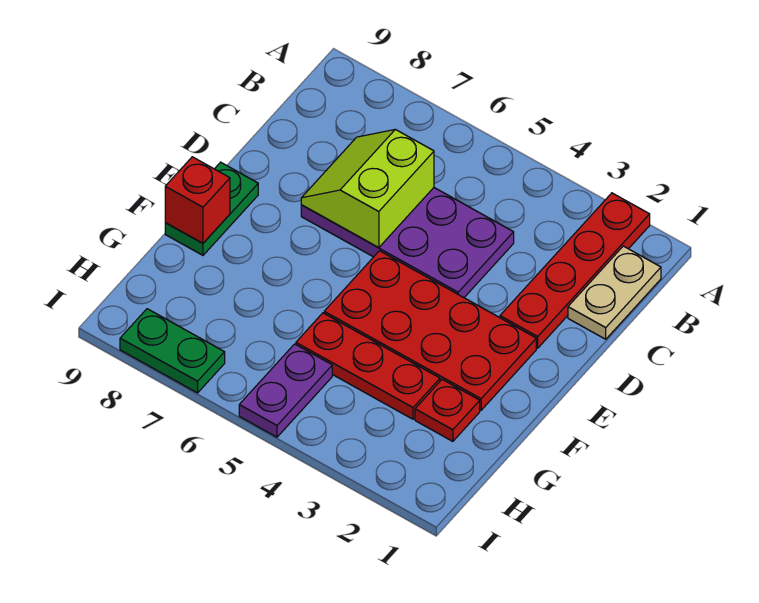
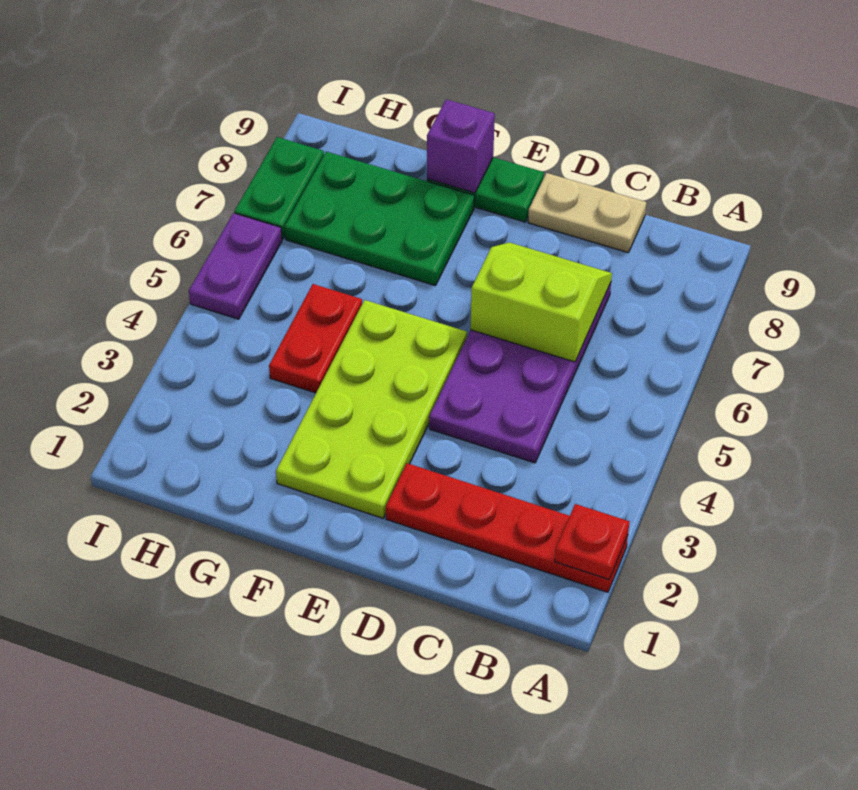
tan 1x2 plate [568,246,661,339] -> tan 1x2 plate moved to [528,173,646,253]
red 2x4 plate [324,251,536,410] -> lime 2x4 plate [276,300,467,518]
none -> green 2x3 plate [285,152,474,286]
red 1x1 brick [165,157,230,243] -> purple 1x1 brick [427,99,495,193]
red 1x1 plate [415,379,480,441] -> red 1x1 plate moved to [555,504,629,580]
red 1x3 plate [296,313,440,419] -> red 1x2 plate [269,284,362,393]
purple 1x2 plate [239,344,332,437] -> purple 1x2 plate turned to [189,213,282,319]

